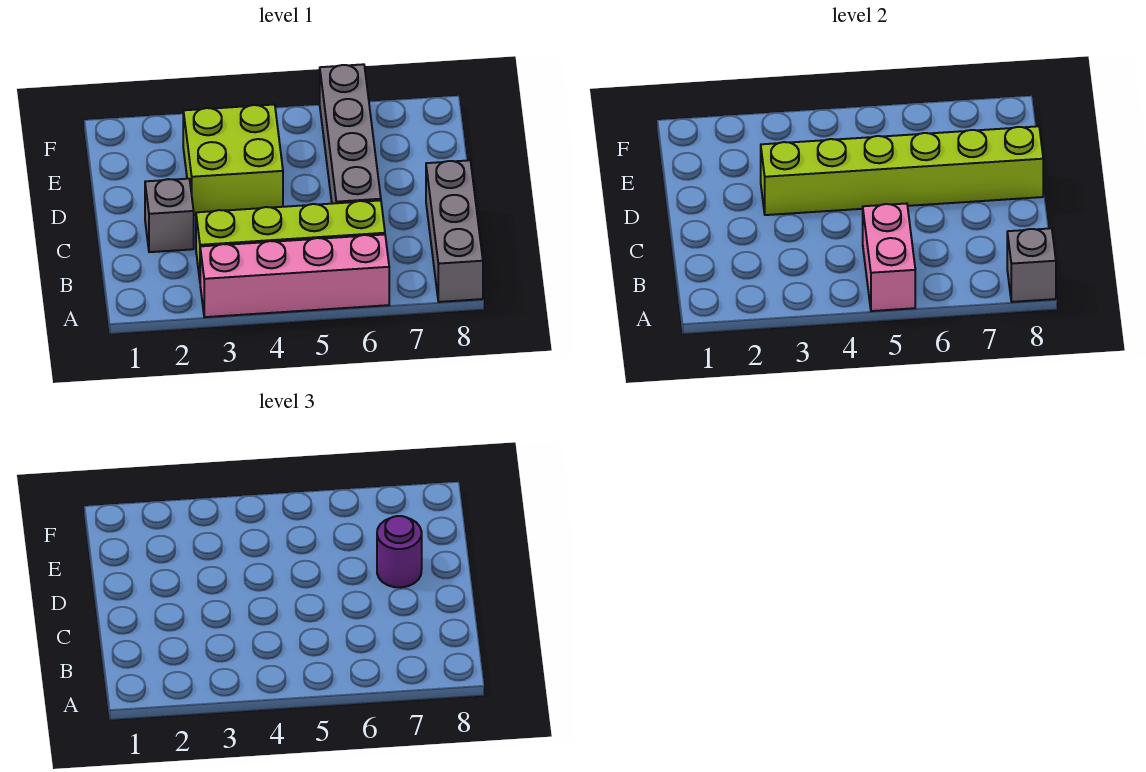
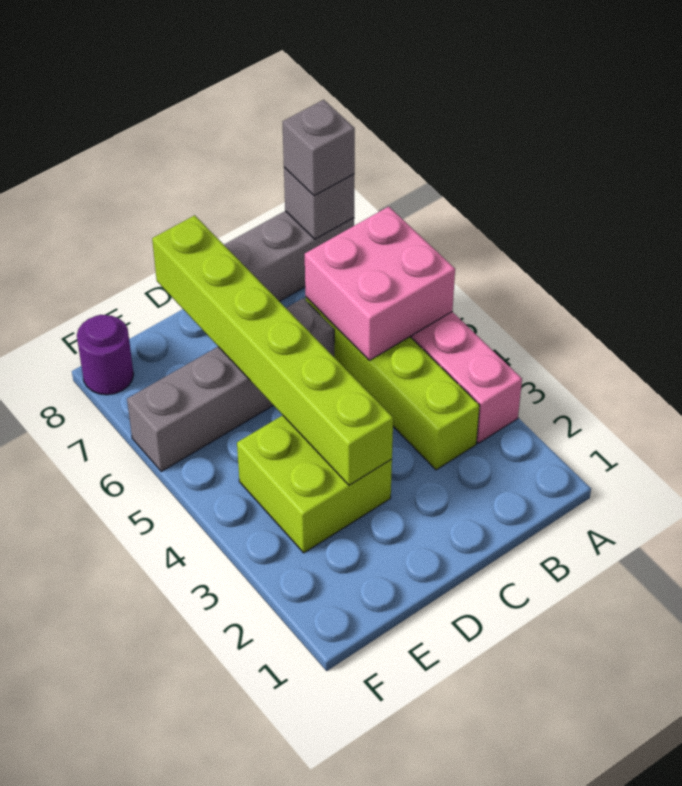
pink 1x2 brick [863,203,915,311] -> pink 2x2 brick [305,207,455,360]
grey 1x1 brick [145,179,194,252] -> grey 1x1 brick moved to [283,100,355,196]
purple 1x1 round brick [377,516,422,588] -> purple 1x1 round brick moved to [77,315,134,395]

